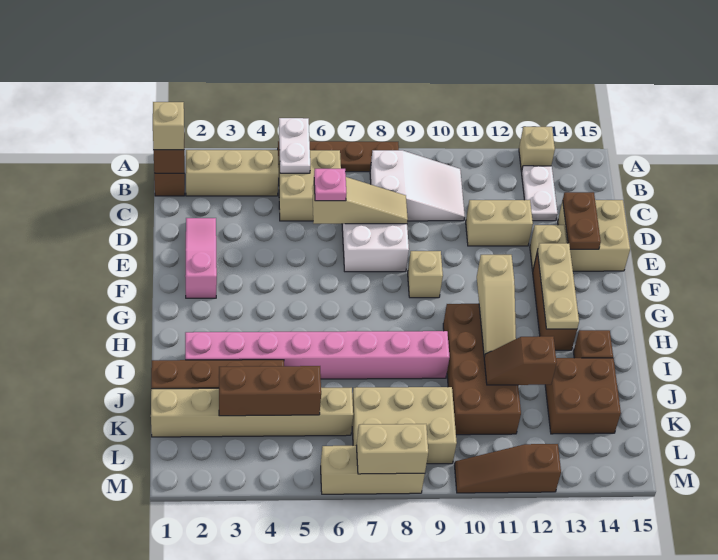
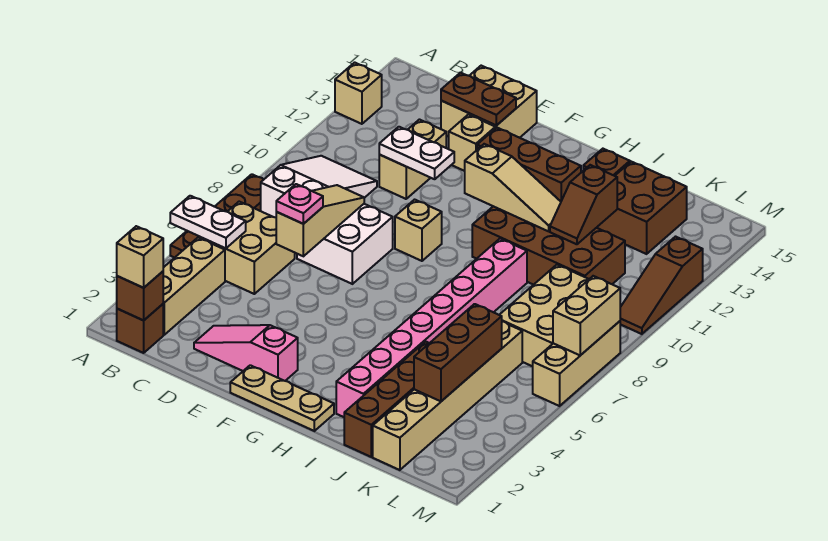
white 1x2 plate [522,166,558,221] -> white 1x2 plate moved to [379,127,454,179]
tan 1x3 plate [537,243,579,329] -> tan 1x3 plate moved to [230,365,334,431]

